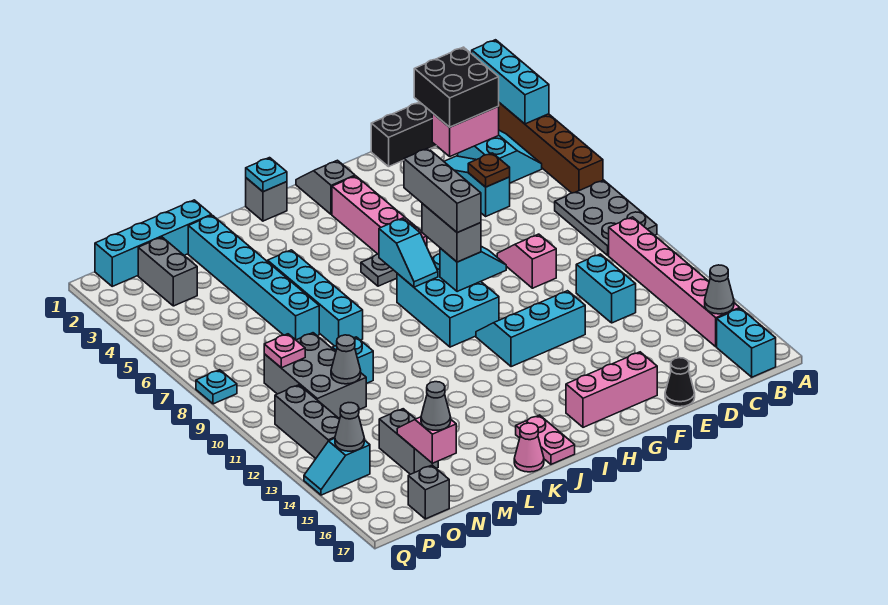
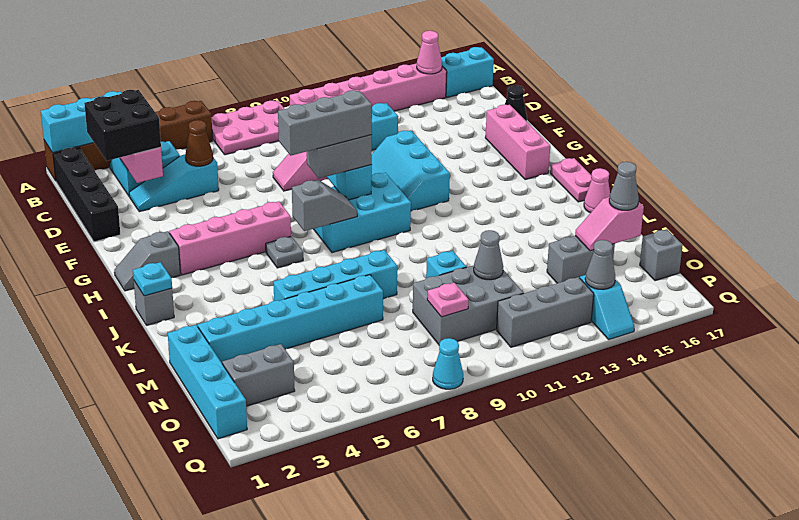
grey 2x3 plate [555,180,657,255] -> pink 2x3 plate [212,101,284,155]
grey 1x1 cone [705,265,734,314] -> pink 1x1 cone [417,31,442,74]
brown 1x1 plate [468,153,510,187] -> brown 1x1 cone [185,120,213,166]
cyan 1x2 slope [379,218,438,287] -> grey 1x2 slope [292,180,357,231]
pink 1x2 plate [516,415,575,464] -> pink 1x2 plate turned to [550,158,592,202]
cyan 1x1 plate [196,370,237,404] -> cyan 1x1 cone [433,338,463,389]

